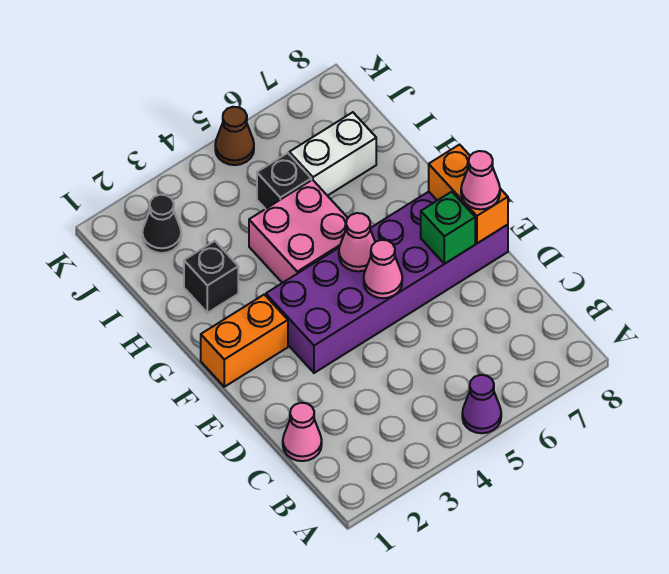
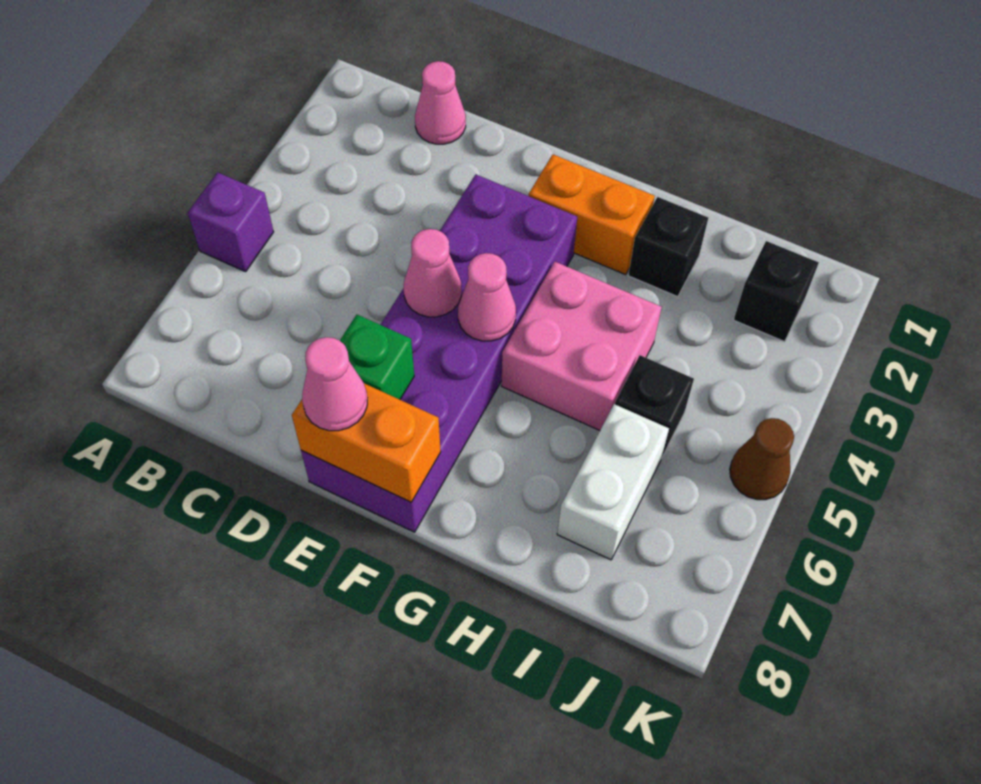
purple 1x1 cone [462,375,501,433] -> purple 1x1 brick [188,172,274,272]
orange 1x2 brick [201,295,288,387] -> orange 1x2 brick turned to [529,154,655,275]
black 1x1 cone [142,195,181,253] -> black 1x1 brick [734,241,819,342]

